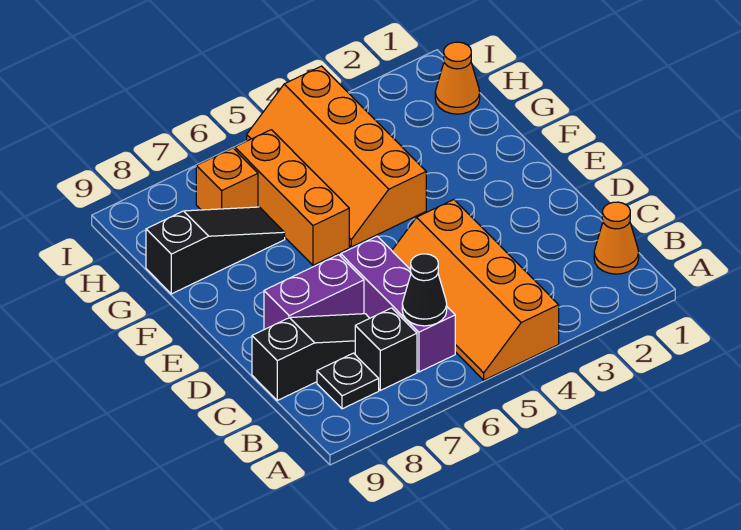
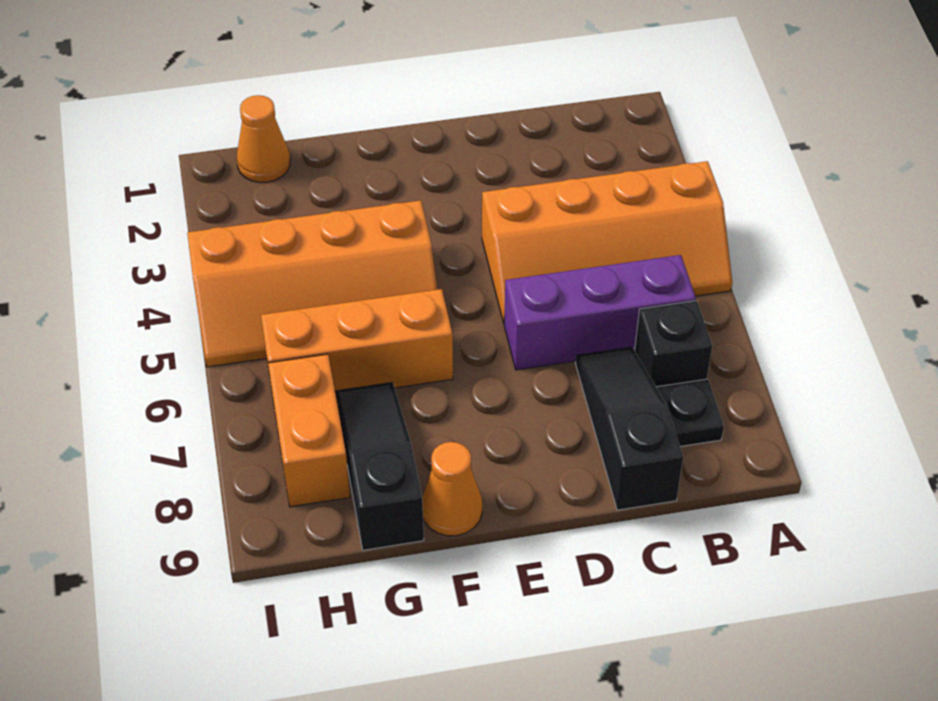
orange 1x1 cone [594,202,639,274] -> orange 1x1 cone moved to [422,442,482,536]
black 1x1 cone [402,254,447,326] -> none
purple 1x2 brick [264,255,364,330] -> none
orange 1x1 brick [196,148,258,210] -> orange 1x2 brick [268,354,350,507]

